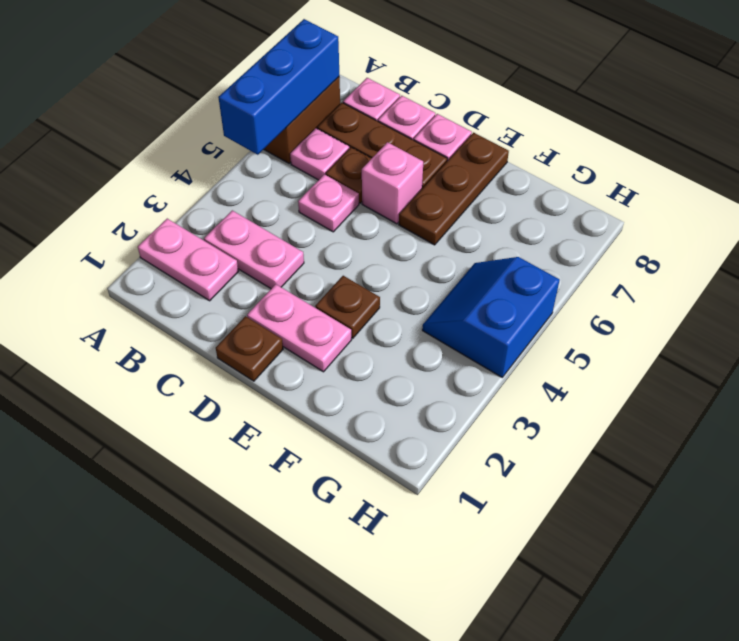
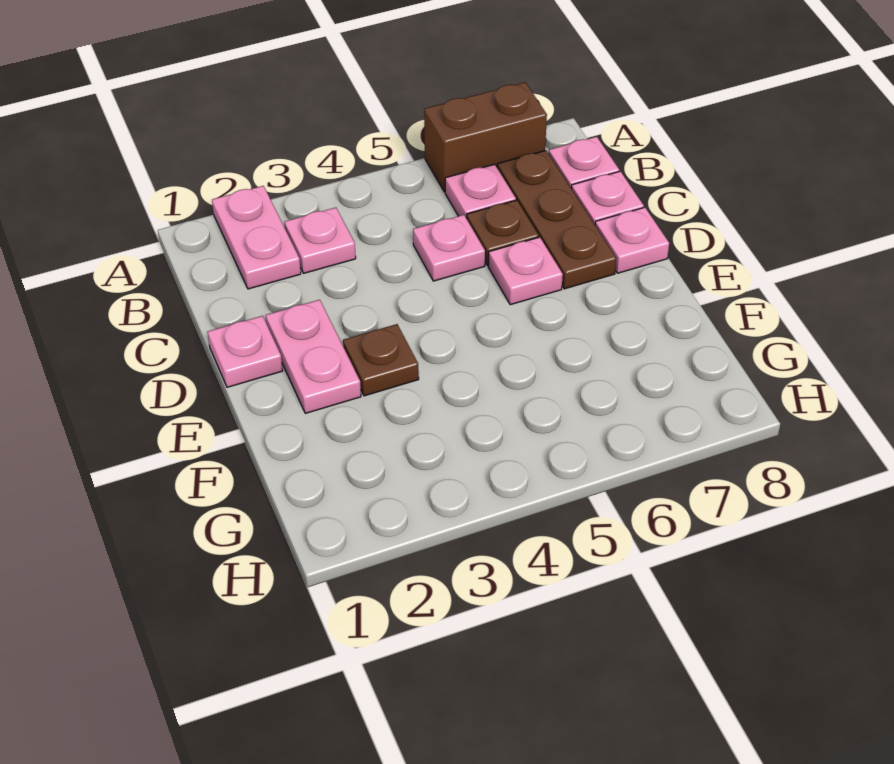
blue 1x3 brick [218,19,339,155] -> none
pink 1x2 plate [204,210,304,289] -> pink 1x1 plate [284,208,356,273]
brown 1x1 plate [216,316,283,381] -> pink 1x1 plate [208,316,283,387]
pink 1x1 brick [362,142,423,224] -> pink 1x1 plate [488,237,563,305]
brown 1x3 plate [399,133,509,245] -> none
blue 2x2 slope [422,257,560,377] -> none

